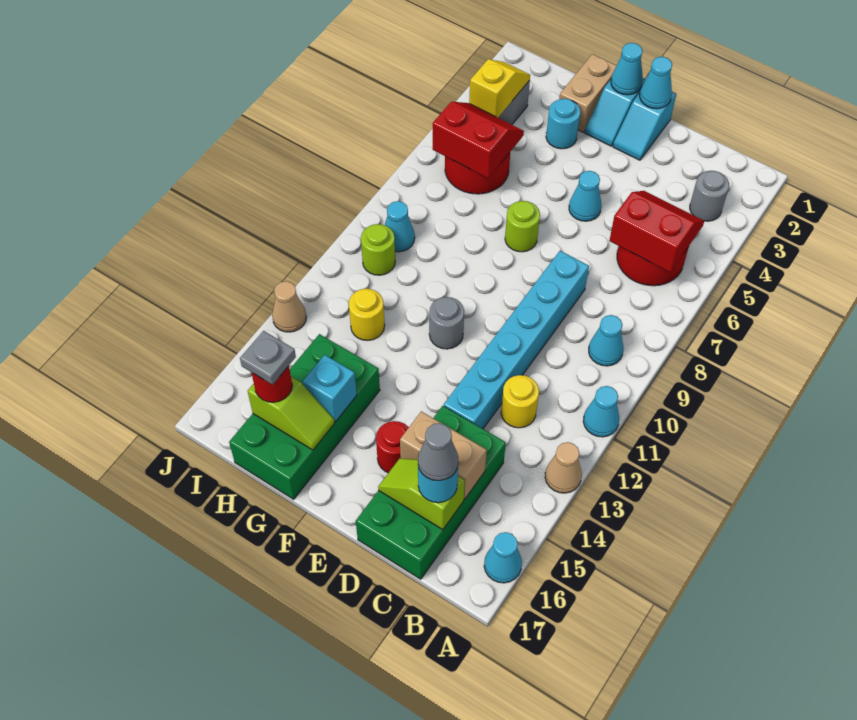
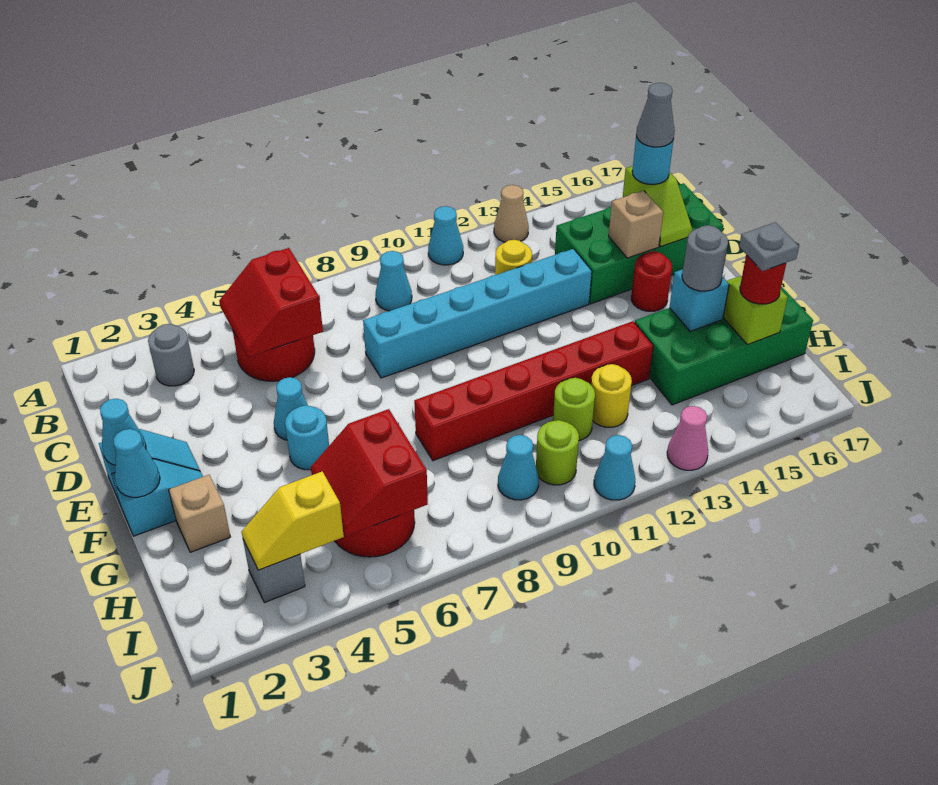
cyan 1x1 cone [484,532,522,583] -> cyan 1x1 cone moved to [594,435,635,500]
tan 1x2 brick [400,411,487,499] -> tan 1x1 brick [609,191,663,258]
lime 1x1 round brick [505,201,540,252] -> lime 1x1 round brick moved to [553,378,595,441]
grey 1x1 round brick [429,297,464,349] -> grey 1x1 round brick moved to [682,225,728,291]
tan 1x2 brick [559,54,617,132] -> tan 1x1 brick [169,475,230,552]
cyan 1x1 round brick [546,99,580,149] -> cyan 1x1 round brick moved to [285,405,329,470]
none -> red 1x6 brick [414,321,653,461]
tan 1x1 cone [272,281,306,332] -> pink 1x1 cone [667,406,708,470]

